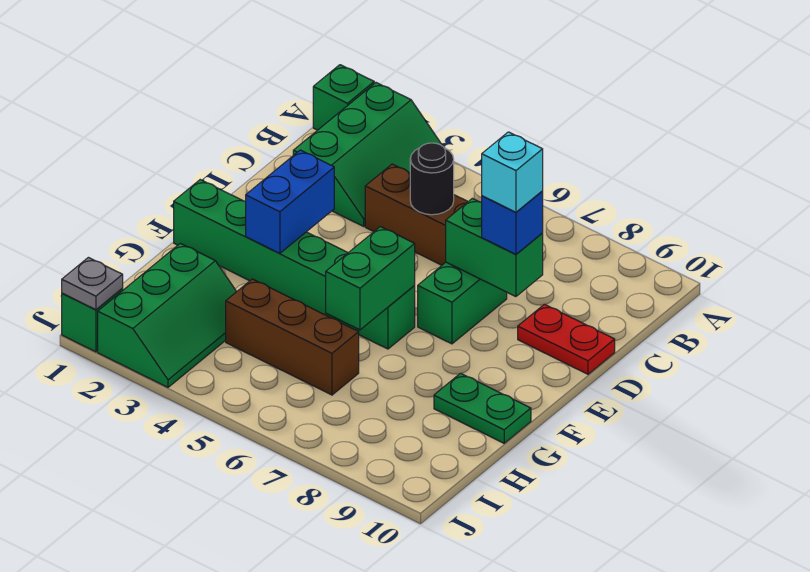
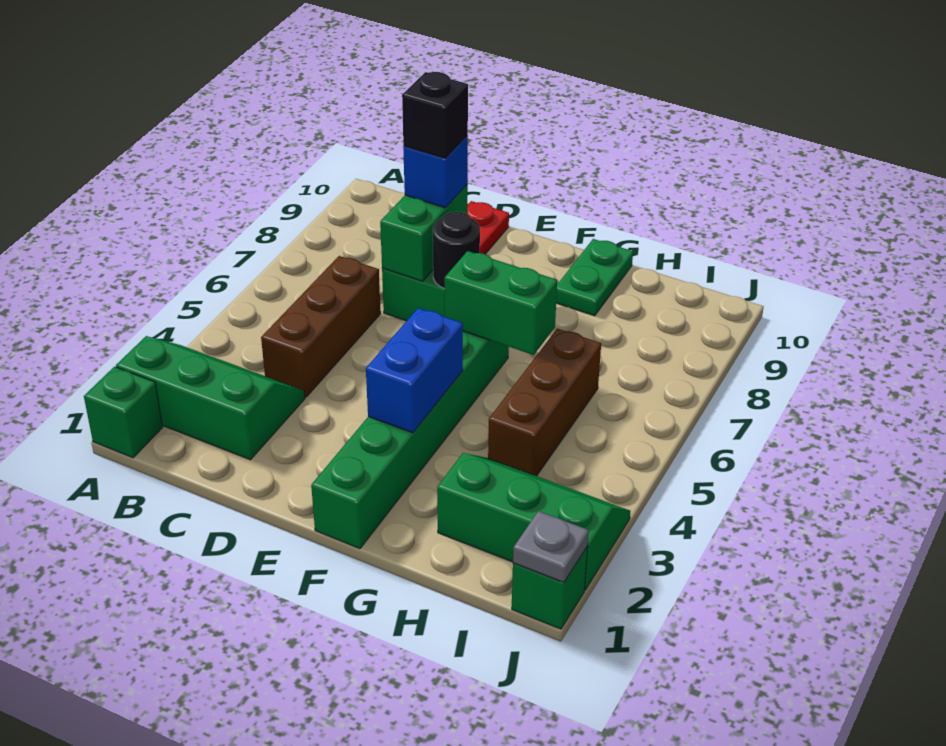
black 1x1 round brick [410,143,454,215] -> black 1x1 round brick moved to [433,212,480,289]
cyan 1x1 brick [482,132,543,212] -> black 1x1 brick [402,72,468,158]
blue 1x2 brick [246,150,334,254] -> blue 1x2 brick turned to [366,308,463,433]

